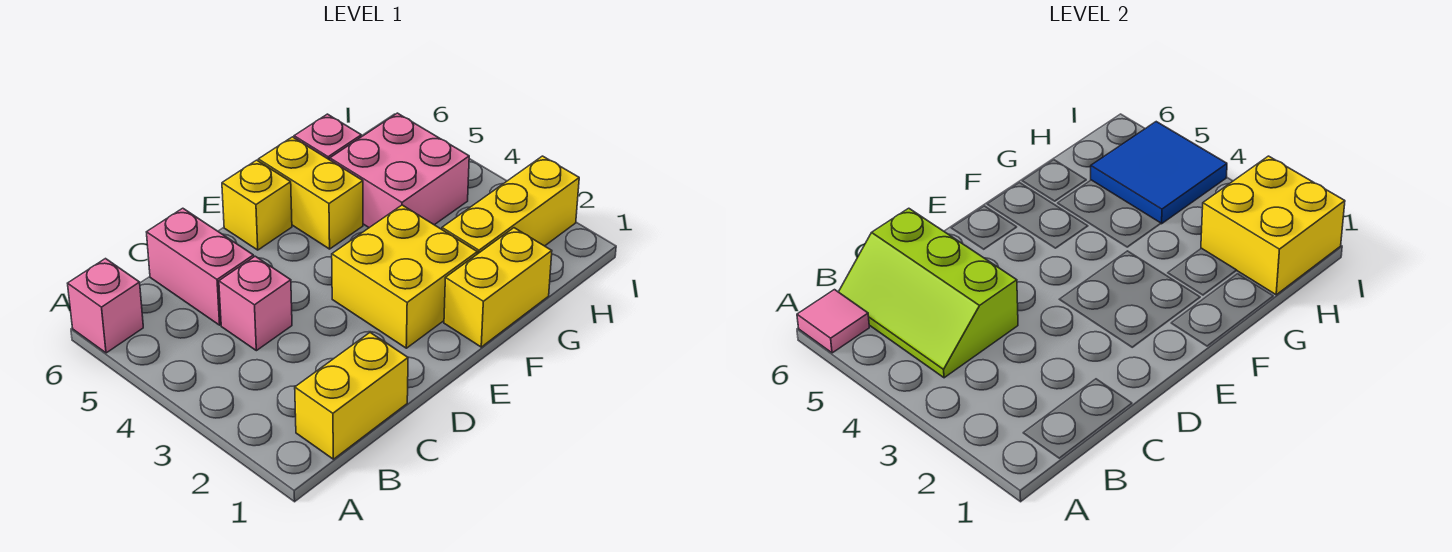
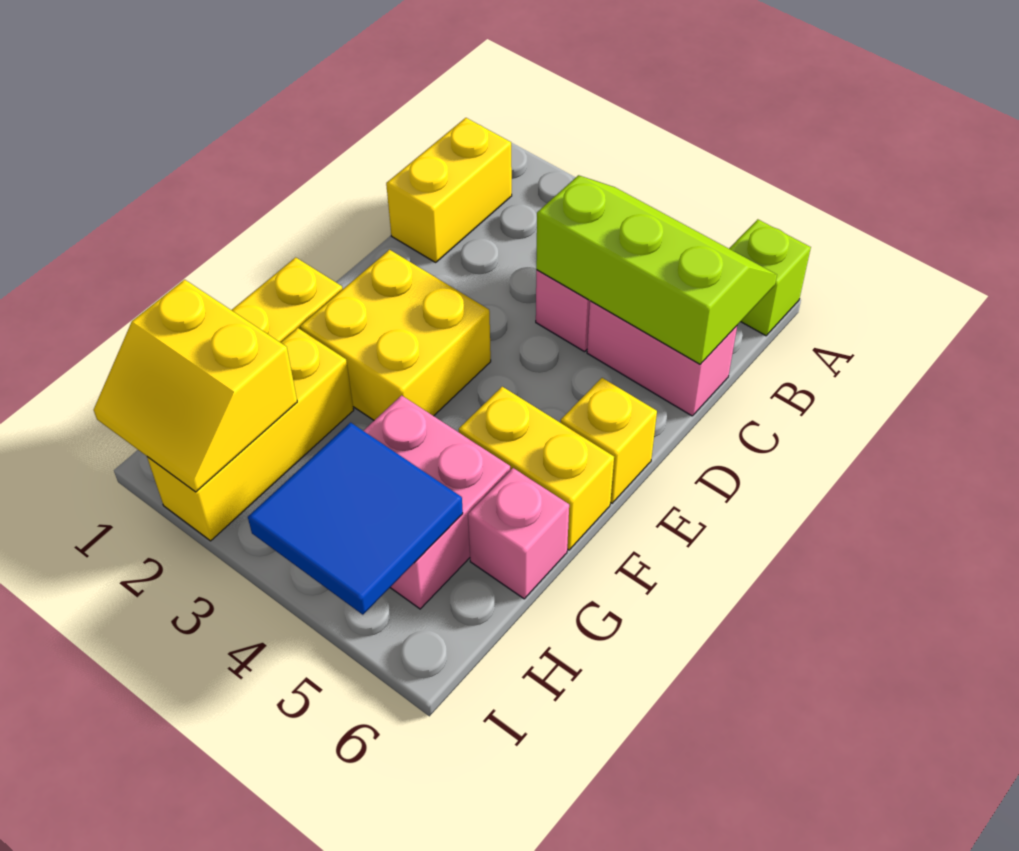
pink 1x1 brick [68,259,143,353] -> lime 1x1 brick [729,219,811,336]
pink 1x1 tile [797,290,869,353] -> none
yellow 2x2 brick [1201,156,1345,295] -> yellow 2x2 slope [94,280,297,492]

